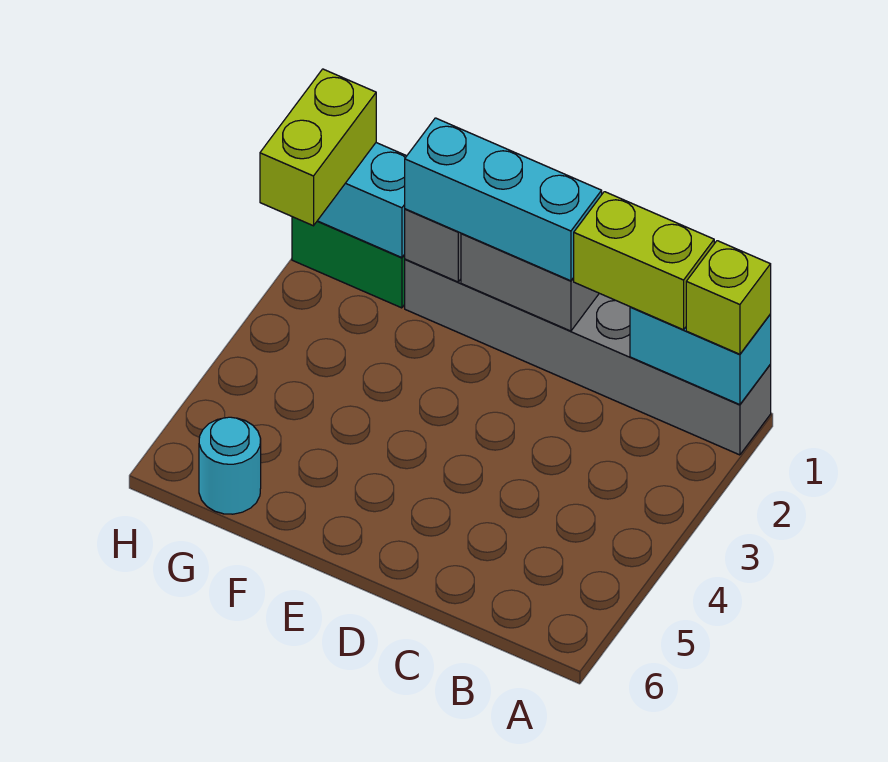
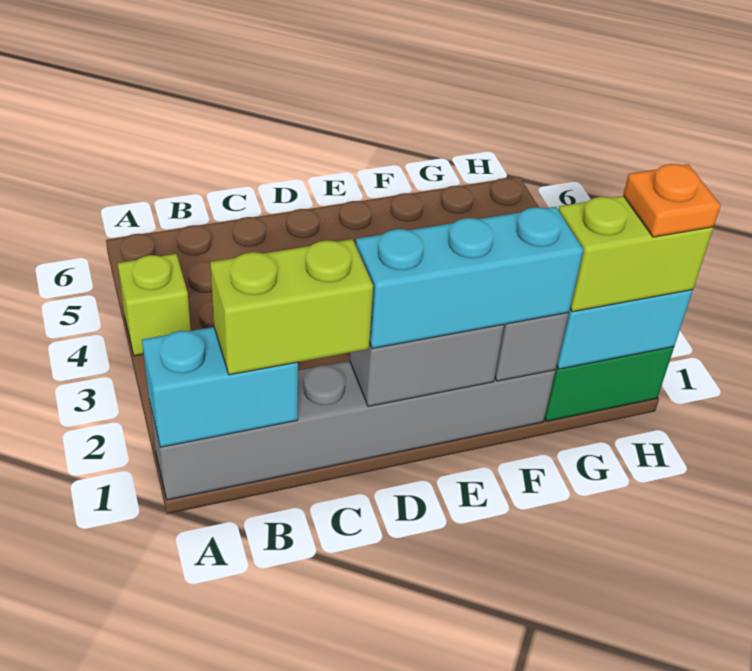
lime 1x1 brick [686,241,771,354] -> lime 1x1 brick moved to [118,254,191,356]
cyan 1x1 round brick [199,417,261,514] -> none
lime 1x2 brick [260,69,376,226] -> lime 1x2 brick turned to [558,196,713,312]
none -> orange 1x1 plate [623,164,721,237]

